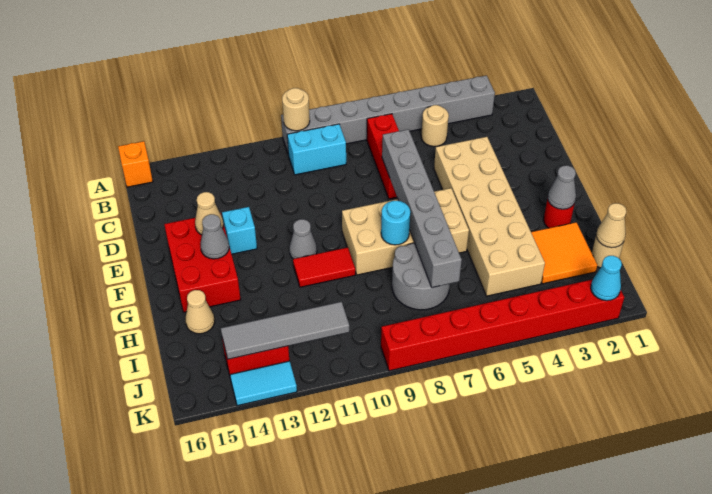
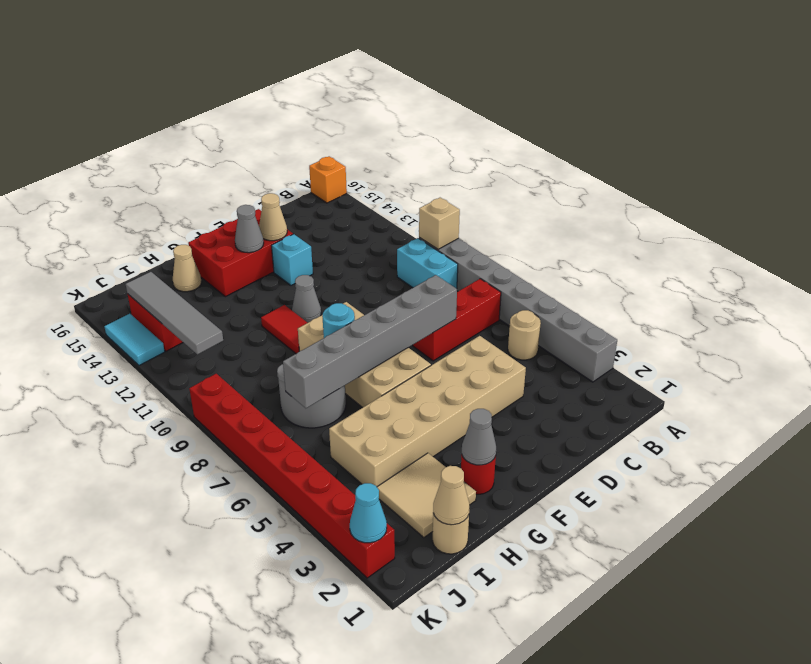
tan 1x1 round brick [282,88,310,131] -> tan 1x1 brick [419,198,460,249]
orange 2x2 tile [531,222,597,284] -> tan 2x2 tile [377,453,476,537]

